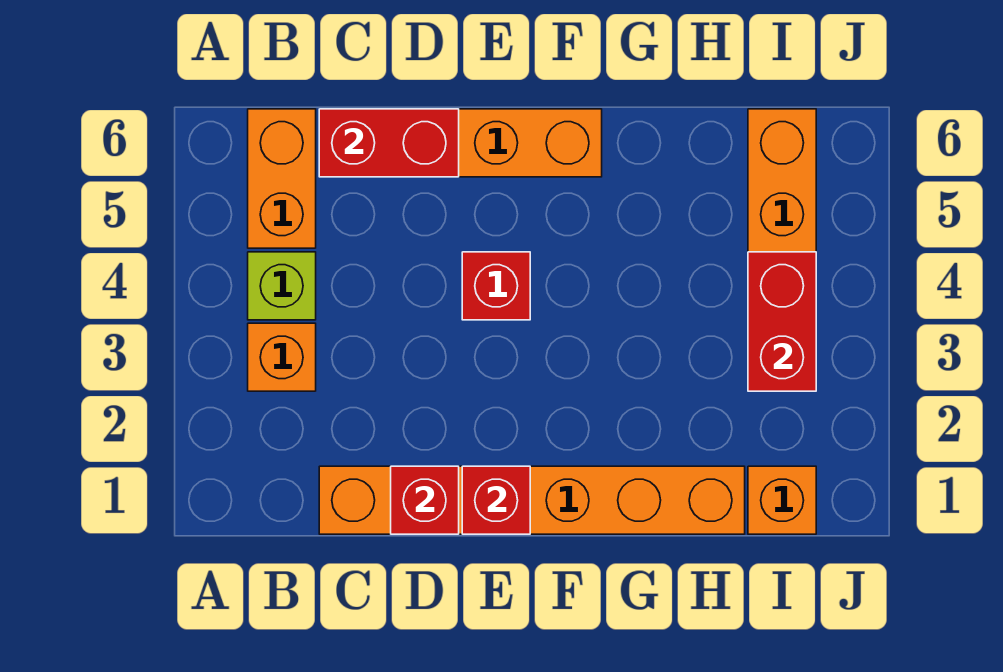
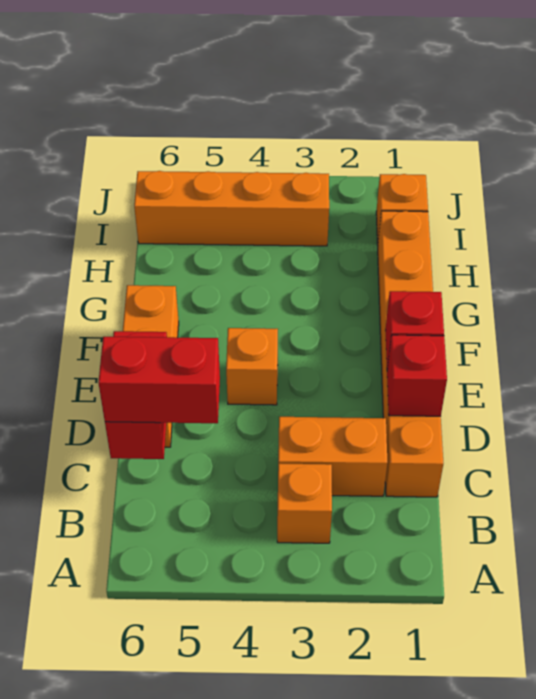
lime 1x1 brick [248,252,316,320] -> none
orange 1x2 brick [248,109,316,248] -> orange 1x2 brick moved to [278,417,387,496]
red 1x1 brick [462,252,530,320] -> orange 1x1 brick [226,328,278,405]
red 1x2 brick [748,252,816,391] -> red 1x2 brick moved to [98,337,220,423]

